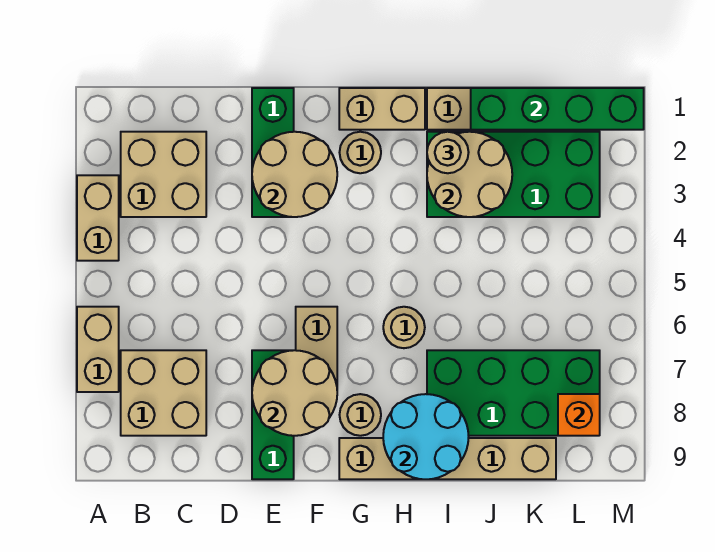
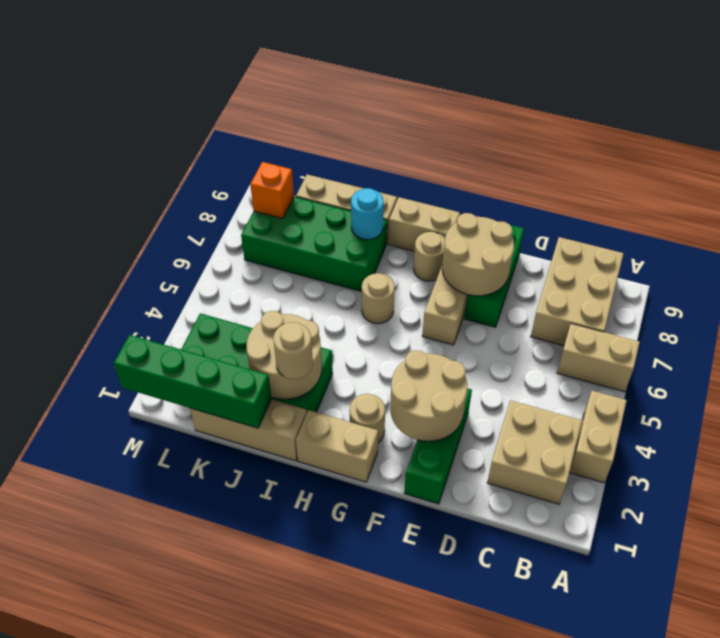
tan 1x2 brick [77,307,119,392] -> tan 1x2 brick turned to [557,324,640,392]
tan 2x2 brick [121,350,206,436] -> tan 2x3 brick [531,237,624,346]
cyan 2x2 round brick [383,394,469,479] -> cyan 1x1 round brick [351,188,384,240]

